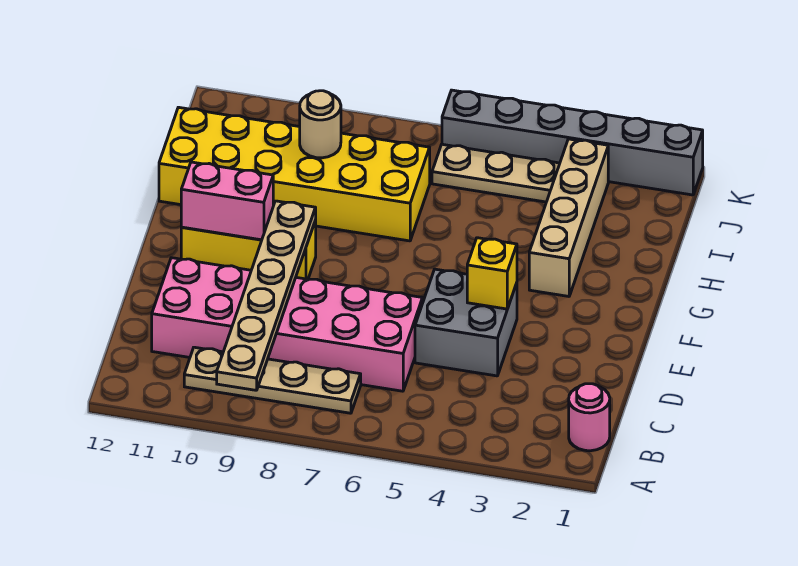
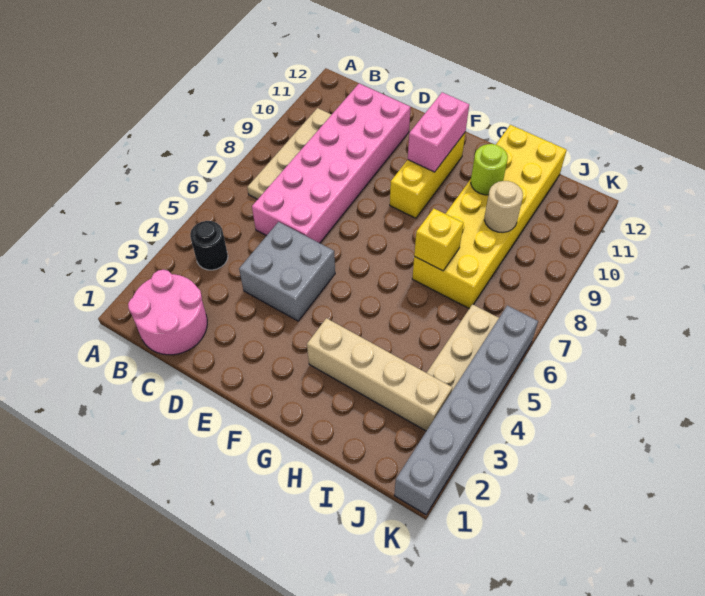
tan 1x6 plate [217,201,316,390] -> none
pink 1x1 round brick [569,384,610,451] -> pink 2x2 round brick [128,270,207,355]
none -> black 1x1 round brick [190,221,228,270]
yellow 1x1 brick [467,238,517,309] -> yellow 1x1 brick moved to [414,208,463,271]
none -> lime 1x1 round brick [471,144,508,195]

